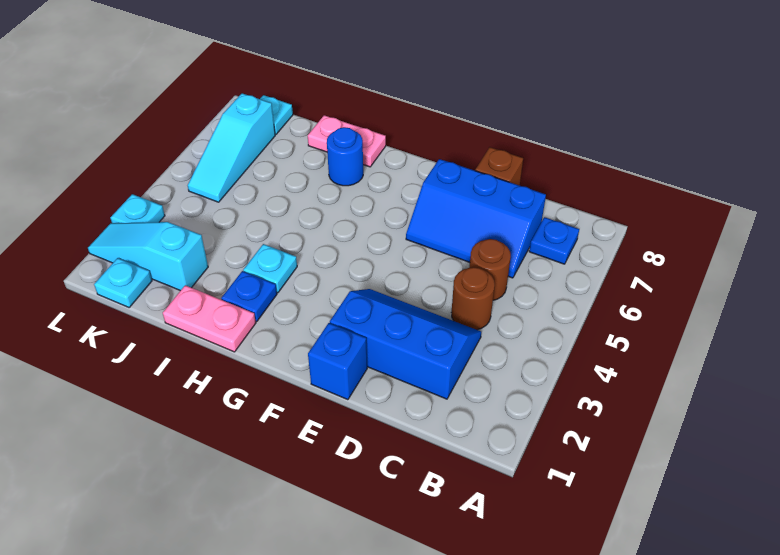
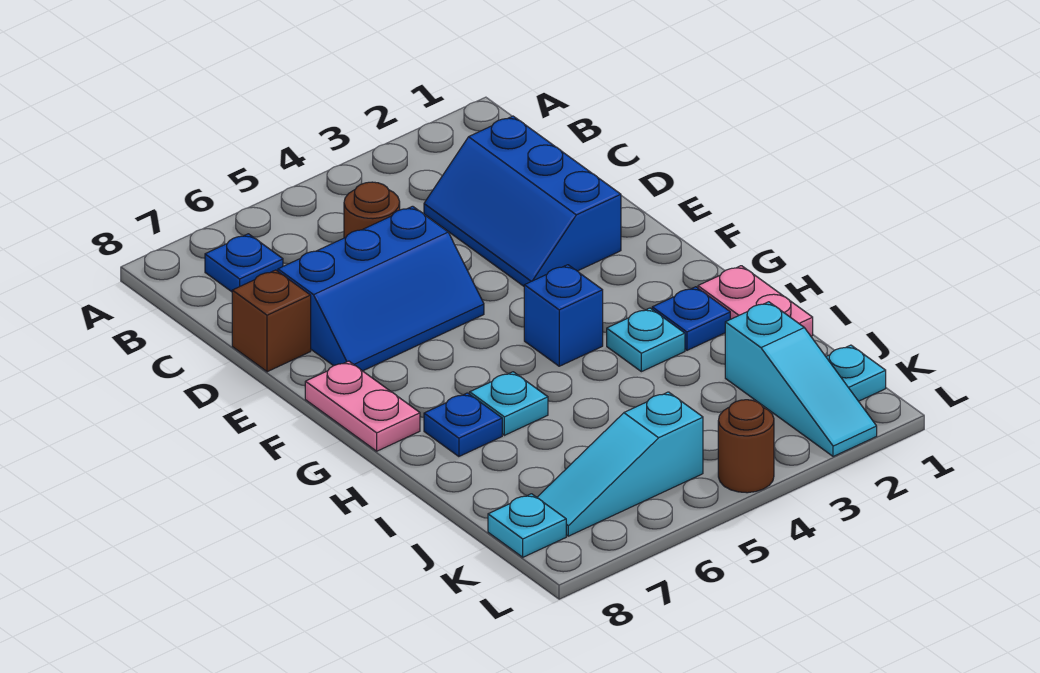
brown 1x1 round brick [452,267,495,330] -> brown 1x1 round brick moved to [718,400,774,493]
blue 2x3 slope [406,159,546,278] -> blue 2x3 slope turned to [278,206,484,371]
blue 1x1 brick [308,323,367,400] -> blue 1x1 brick moved to [524,265,603,366]
blue 1x1 round brick [327,127,363,186] -> blue 1x1 plate [424,393,502,457]
pink 1x2 plate [308,115,386,167] -> pink 1x2 plate moved to [305,361,420,451]
cyan 1x3 slope [188,93,275,202] -> cyan 1x3 slope turned to [537,392,703,536]
cyan 1x1 plate [111,194,165,223] -> cyan 1x1 plate moved to [470,372,548,435]

